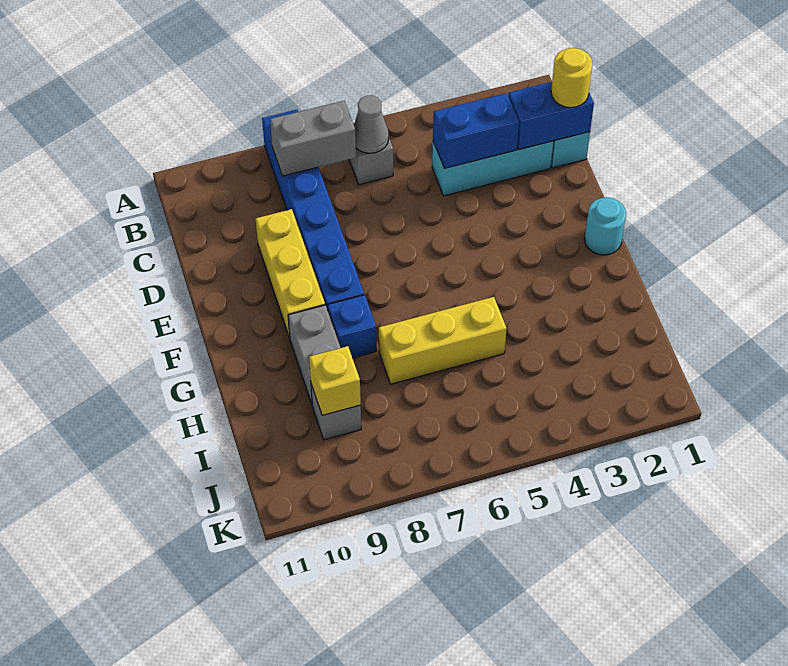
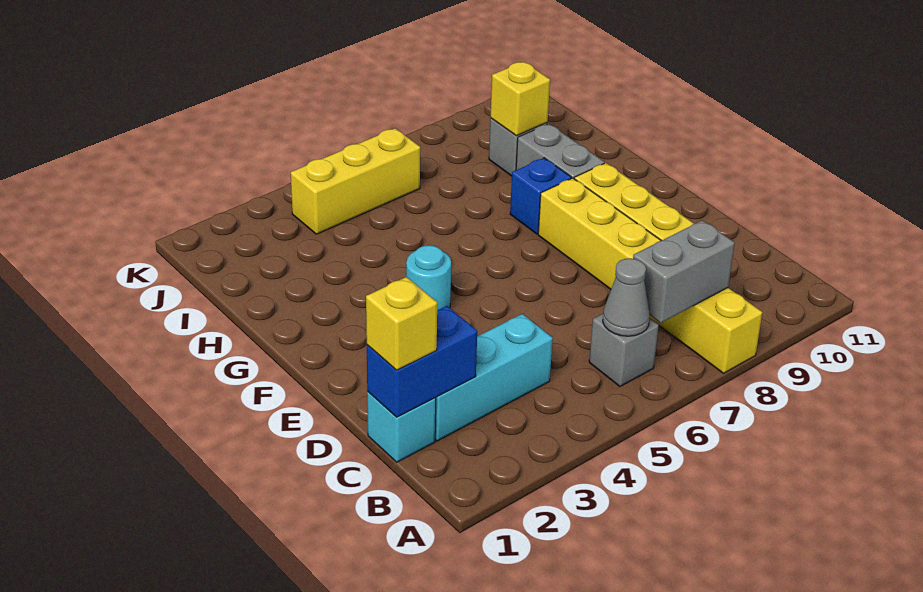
blue 1x6 brick [262,110,364,310] -> yellow 1x6 brick [538,178,762,373]
yellow 1x1 round brick [551,48,592,108] -> yellow 1x1 brick [366,277,437,370]
blue 1x2 brick [433,93,519,168] -> none
cyan 1x1 round brick [585,197,626,255] -> cyan 1x1 round brick moved to [406,245,451,310]
yellow 1x3 brick [379,297,507,384] -> yellow 1x3 brick moved to [291,128,420,234]

